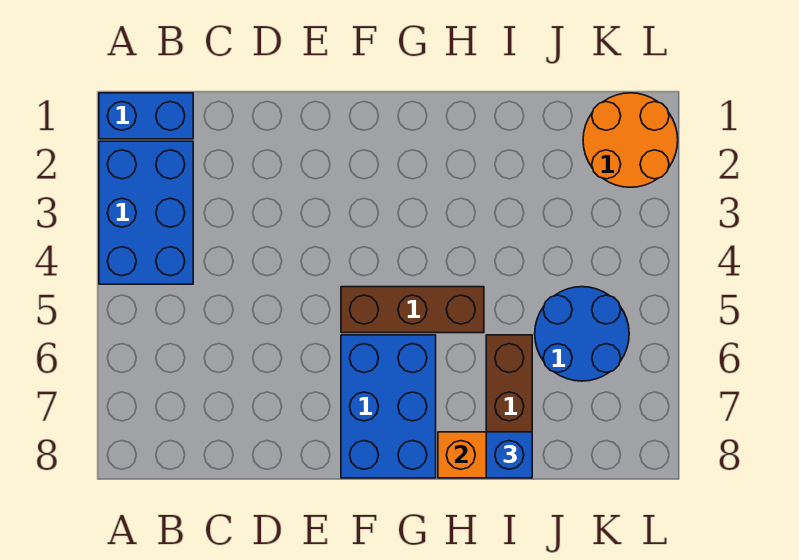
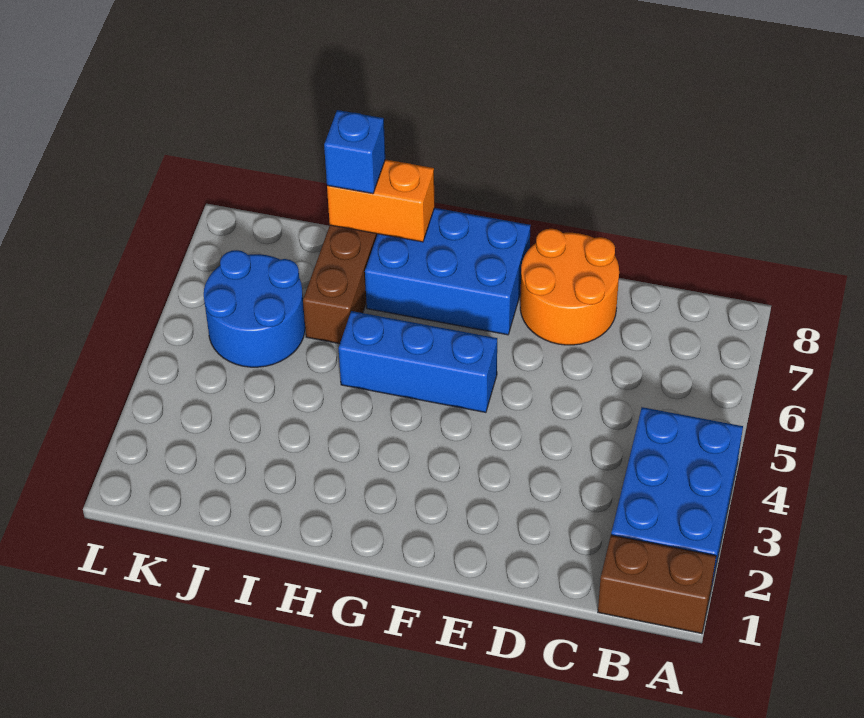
blue 1x2 brick [99,93,193,139] -> brown 1x2 brick [598,535,716,634]
brown 1x3 brick [341,287,484,333] -> blue 1x3 brick [339,311,497,412]
blue 2x3 brick [341,335,436,478] -> blue 2x3 brick turned to [365,208,531,335]
orange 2x2 round brick [583,93,678,187] -> orange 2x2 round brick moved to [520,229,619,345]

